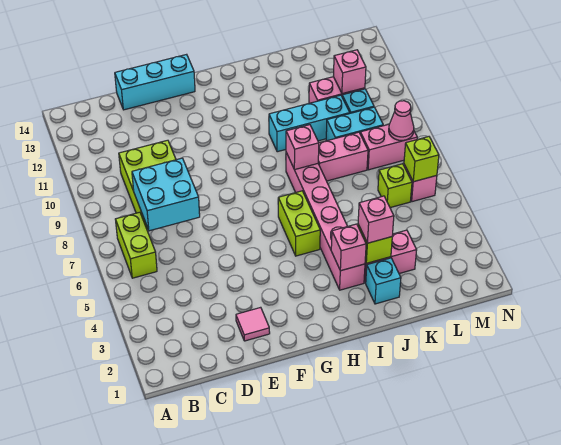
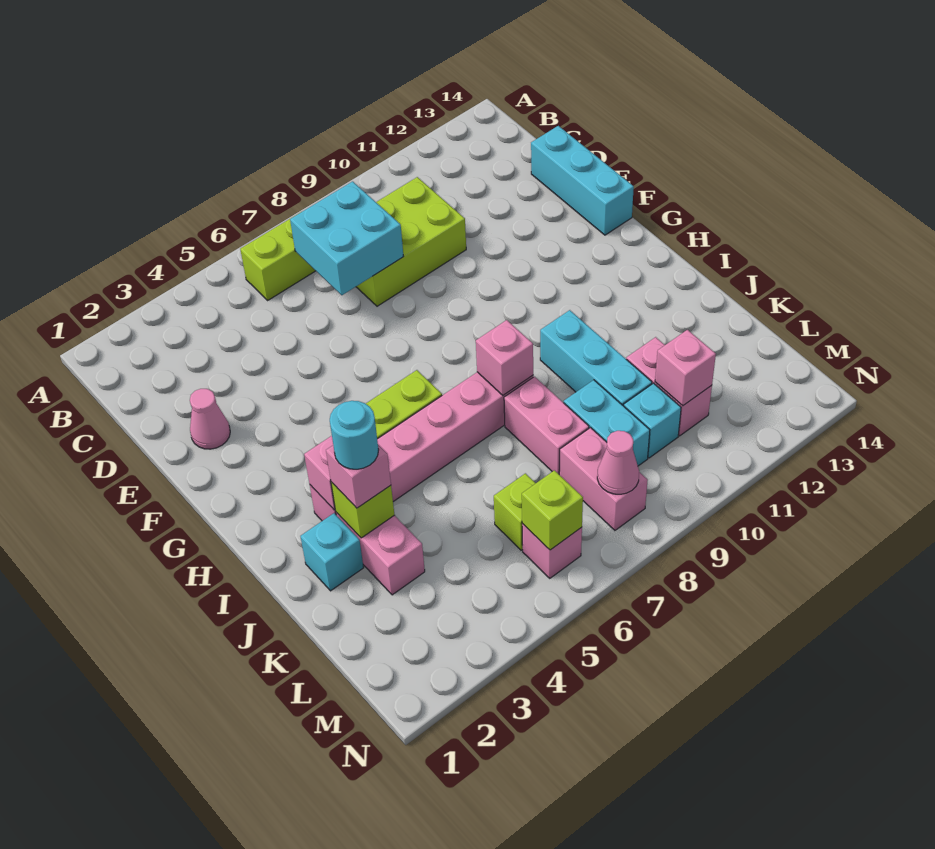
pink 1x1 tile [236,307,270,341] -> pink 1x1 cone [190,389,230,449]
none -> cyan 1x1 round brick [330,401,379,469]

